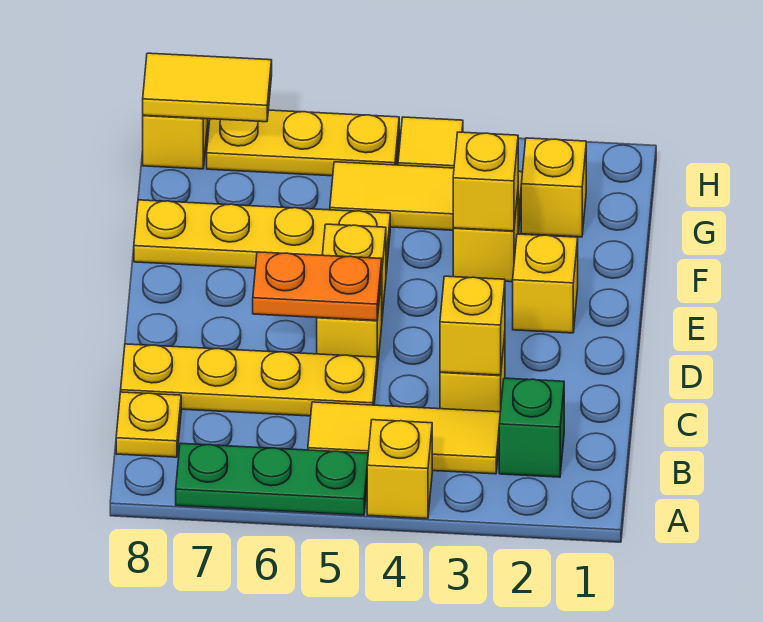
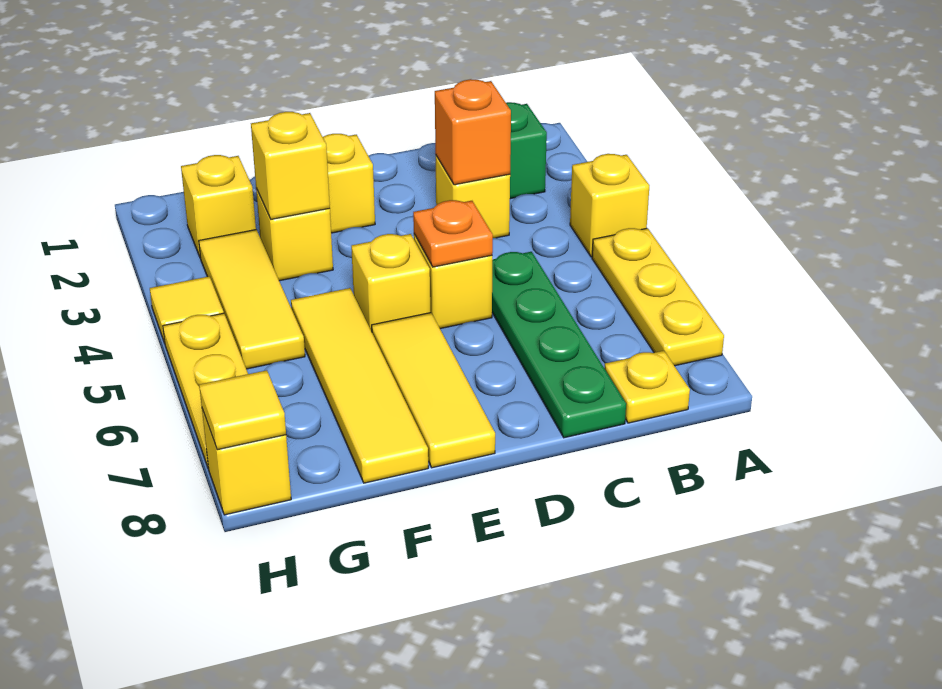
green 1x3 plate [176,443,368,515] -> yellow 1x3 plate [592,228,724,366]
yellow 1x3 tile [308,402,500,474] -> yellow 1x3 tile moved to [372,313,495,468]
yellow 1x1 brick [440,276,505,375] -> orange 1x1 brick [435,79,511,185]
yellow 1x4 plate [121,344,377,416] -> green 1x4 plate [492,252,626,438]
orange 1x2 plate [253,252,382,321] -> orange 1x1 plate [413,200,493,267]
yellow 1x4 plate [134,200,390,272] -> yellow 1x4 tile [291,288,428,483]
yellow 1x2 tile [143,53,272,122] -> yellow 1x1 tile [199,370,286,450]

